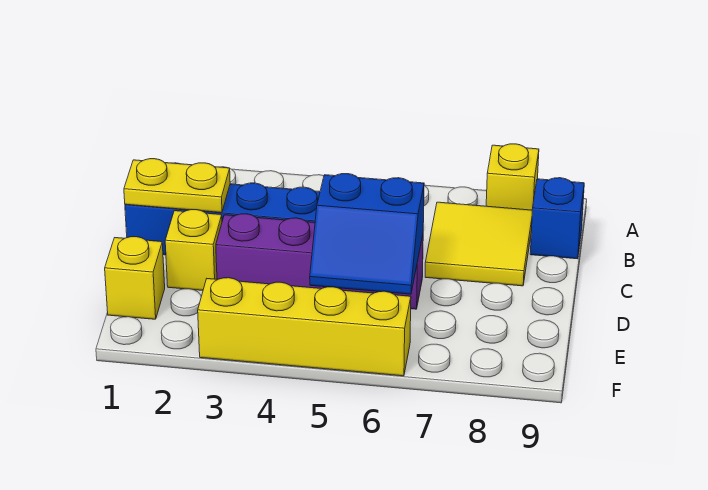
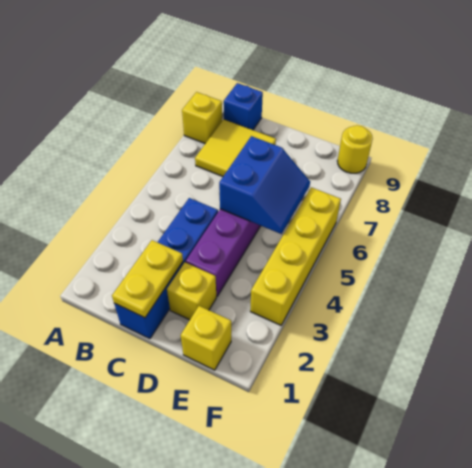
none -> yellow 1x1 round brick [337,125,373,173]

